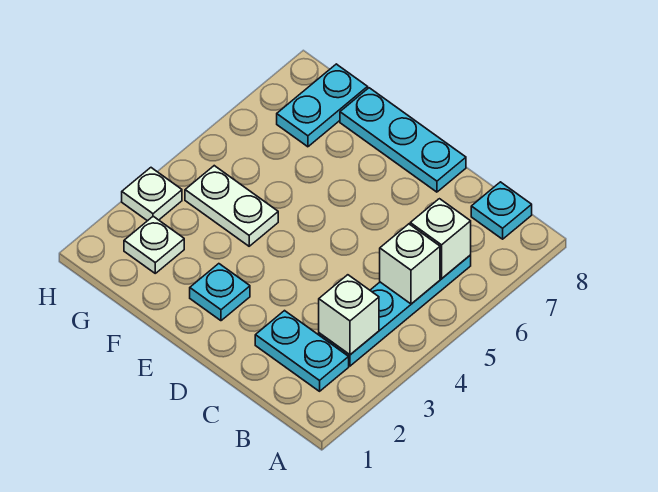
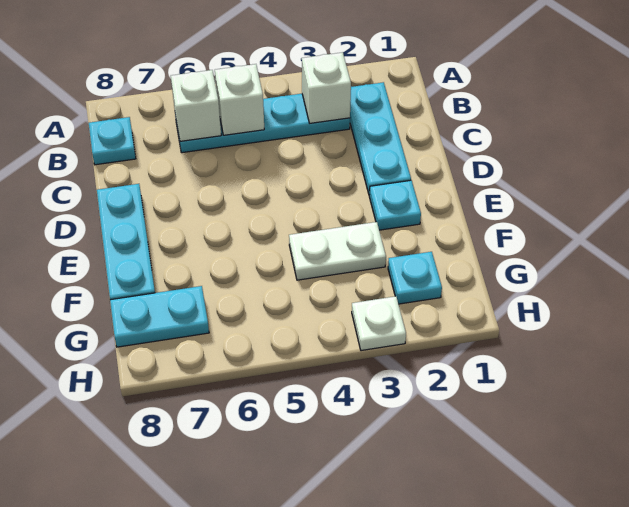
cyan 1x2 plate [255,311,349,391] -> cyan 1x3 plate [350,82,411,195]
white 1x2 plate [185,166,278,246] -> white 1x2 plate turned to [289,222,386,280]
white 1x1 plate [124,216,184,273] -> cyan 1x1 plate [388,252,442,304]

